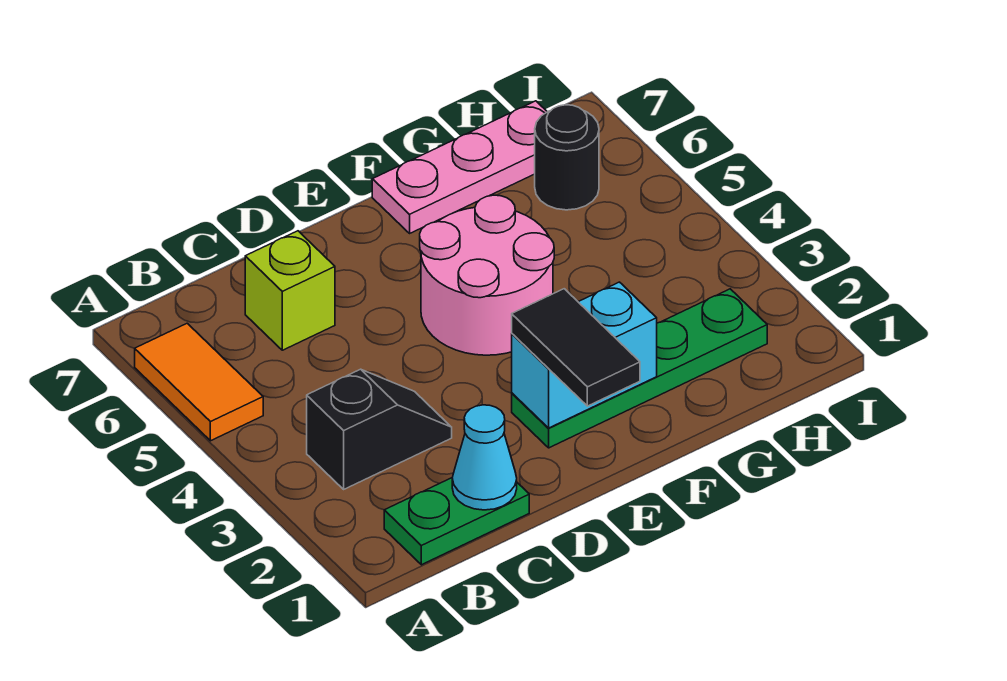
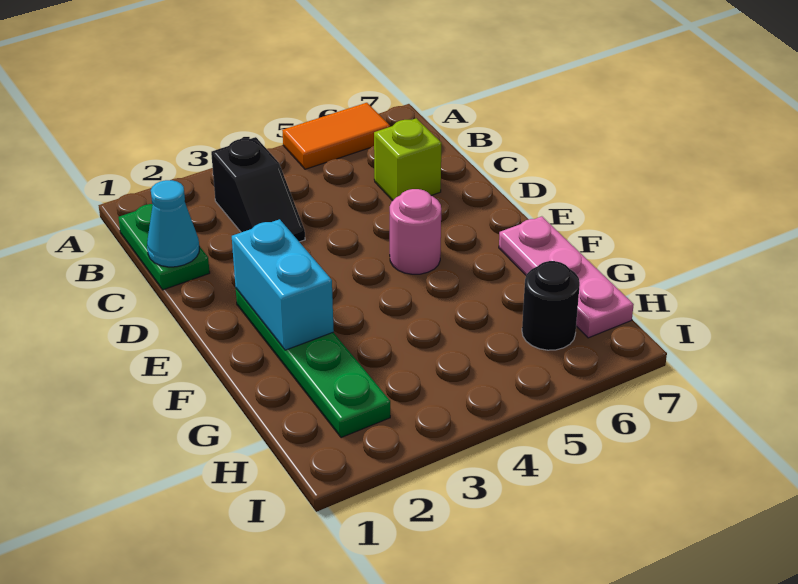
black 1x2 tile [512,289,640,406] -> none
pink 2x2 round brick [420,195,554,355] -> pink 1x1 round brick [390,189,441,274]

